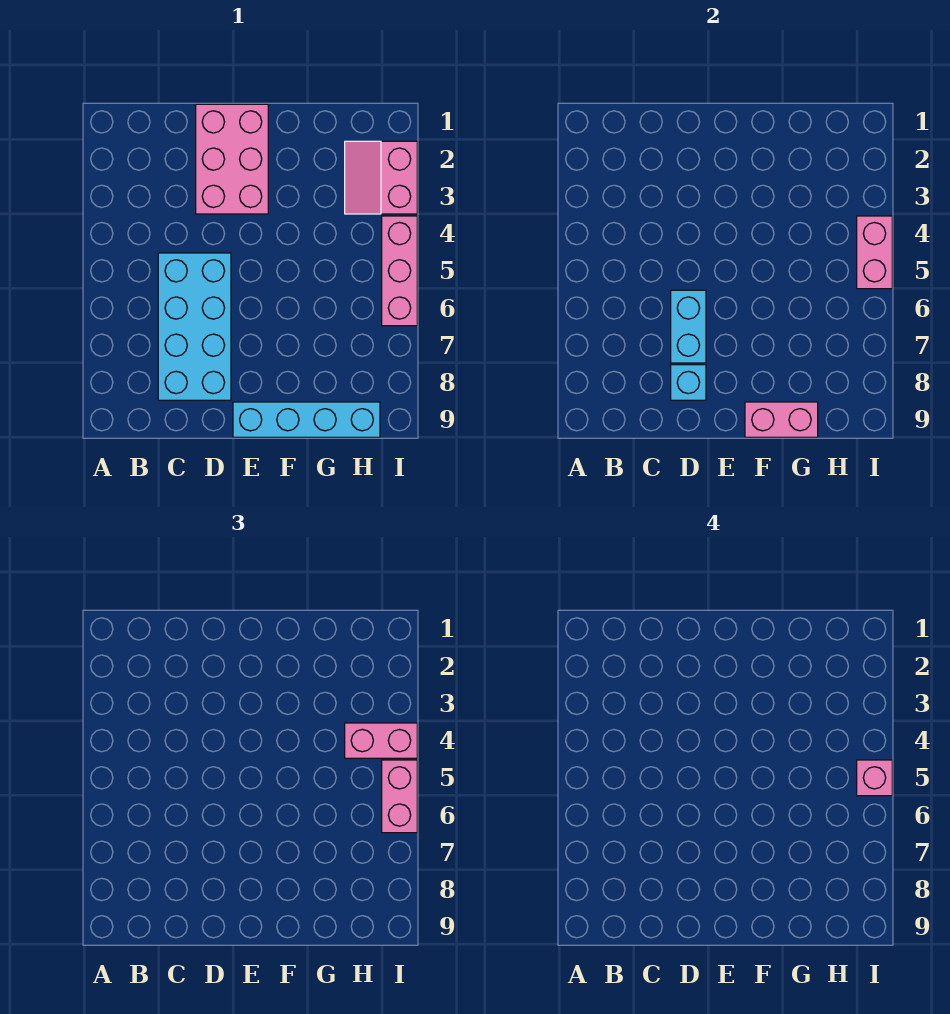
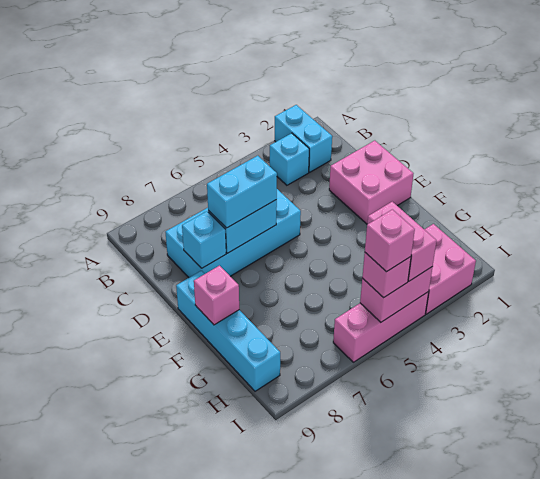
none -> cyan 1x2 brick [275,105,332,172]
none -> cyan 1x1 brick [270,133,309,185]
pink 2x3 brick [196,104,268,214] -> pink 2x2 brick [329,141,413,224]
none -> cyan 1x2 brick [207,156,277,228]
pink 1x2 brick [745,402,818,437] -> pink 1x1 brick [194,266,239,325]
pink 2x2 slope [345,141,417,214] -> pink 2x2 brick [424,224,476,314]
pink 1x2 brick [382,760,417,833] -> pink 1x1 brick [362,253,411,298]

